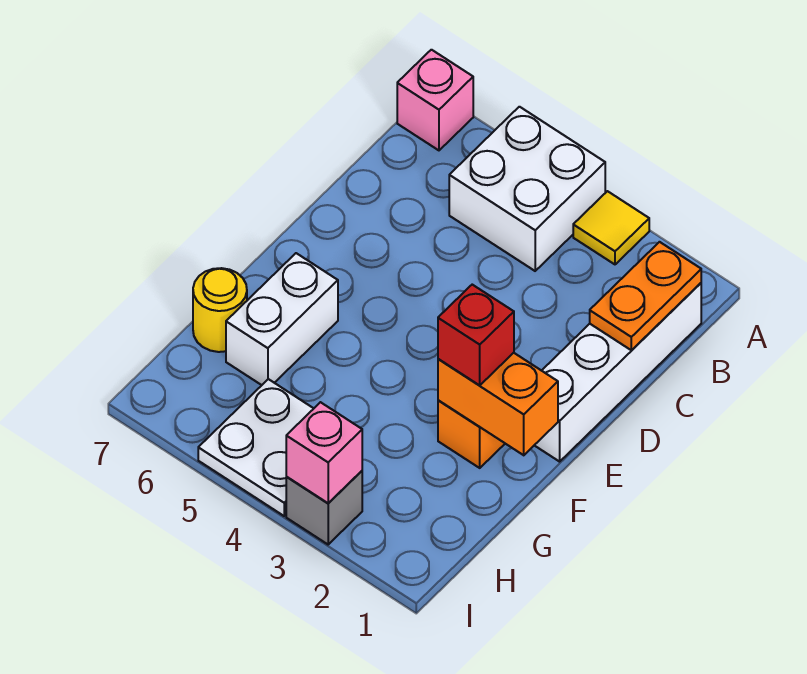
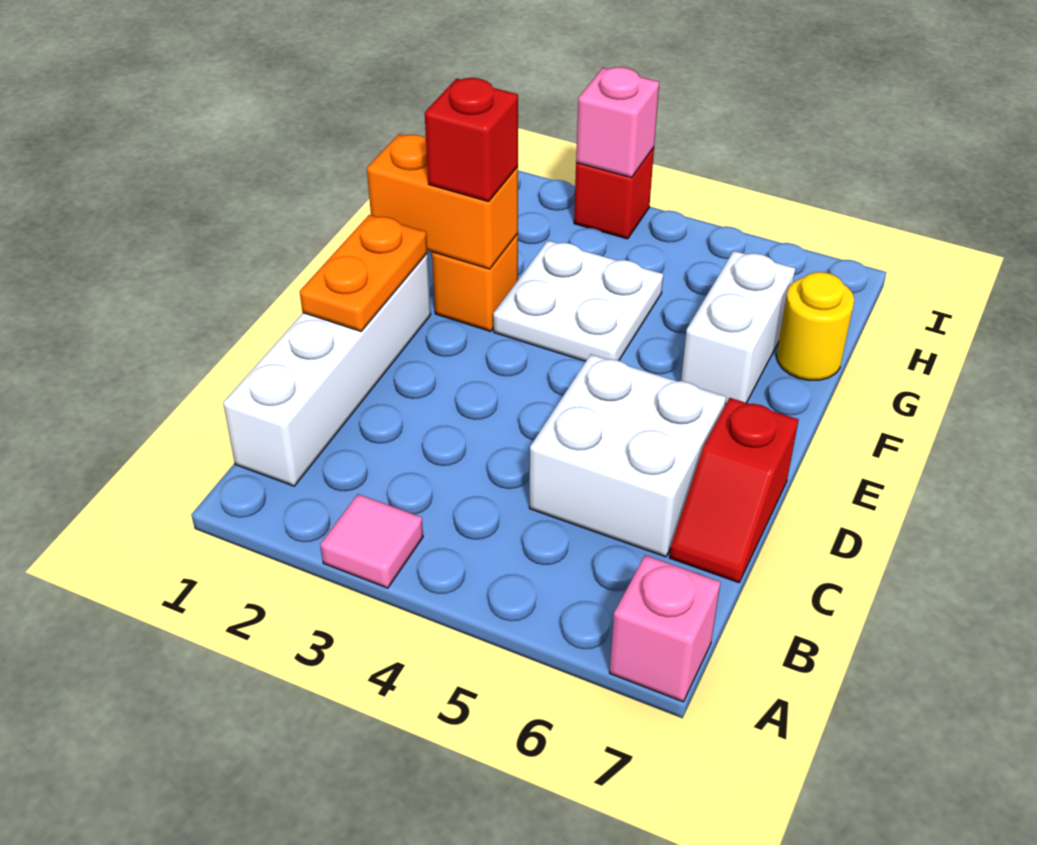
yellow 1x1 tile [573,191,649,264] -> pink 1x1 tile [320,494,423,588]
white 2x2 brick [449,107,605,271] -> white 2x2 brick moved to [529,354,726,557]
orange 1x2 plate [590,242,701,350] -> orange 1x2 plate moved to [300,215,427,331]
none -> red 1x2 slope [670,398,799,583]
white 2x2 plate [198,379,314,516] -> white 2x2 plate moved to [493,240,663,361]
grey 1x1 brick [286,471,362,544] -> red 1x1 brick [574,147,654,239]

